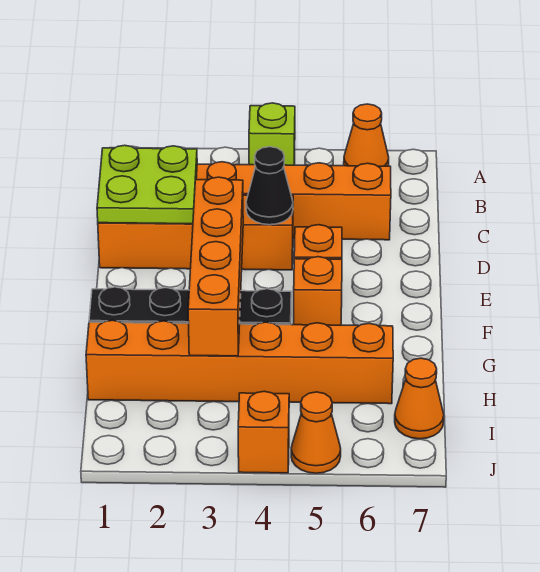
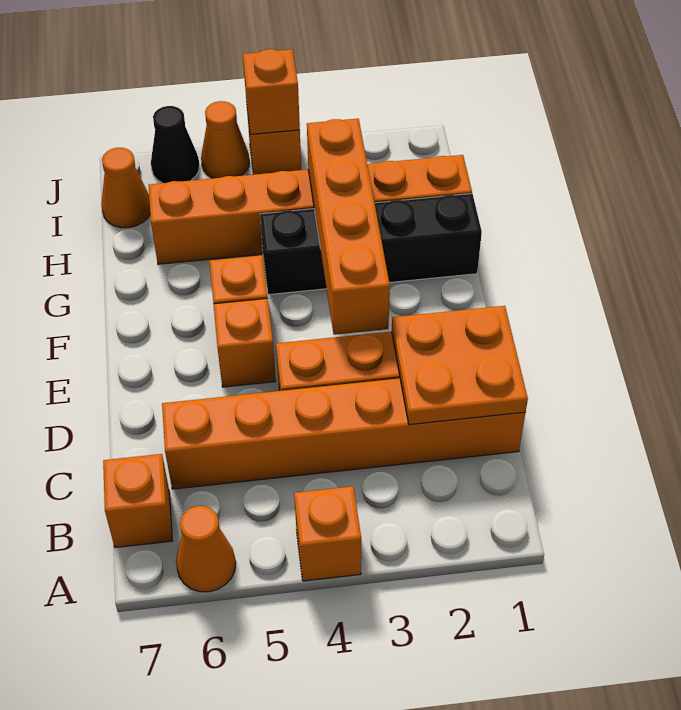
lime 1x1 brick [249,103,295,165] -> orange 1x1 brick [294,486,361,581]
none -> orange 1x1 brick [103,454,173,548]
lime 2x2 plate [97,145,197,224] -> orange 2x2 plate [392,306,528,425]
black 1x1 cone [246,147,293,225] -> black 1x1 cone moved to [151,106,199,183]
none -> orange 1x1 brick [243,49,300,134]

